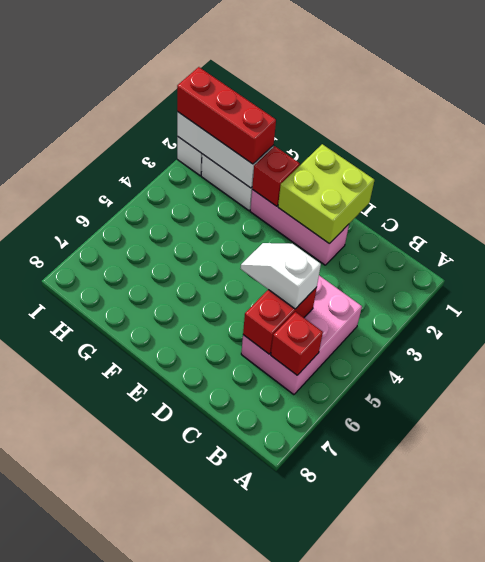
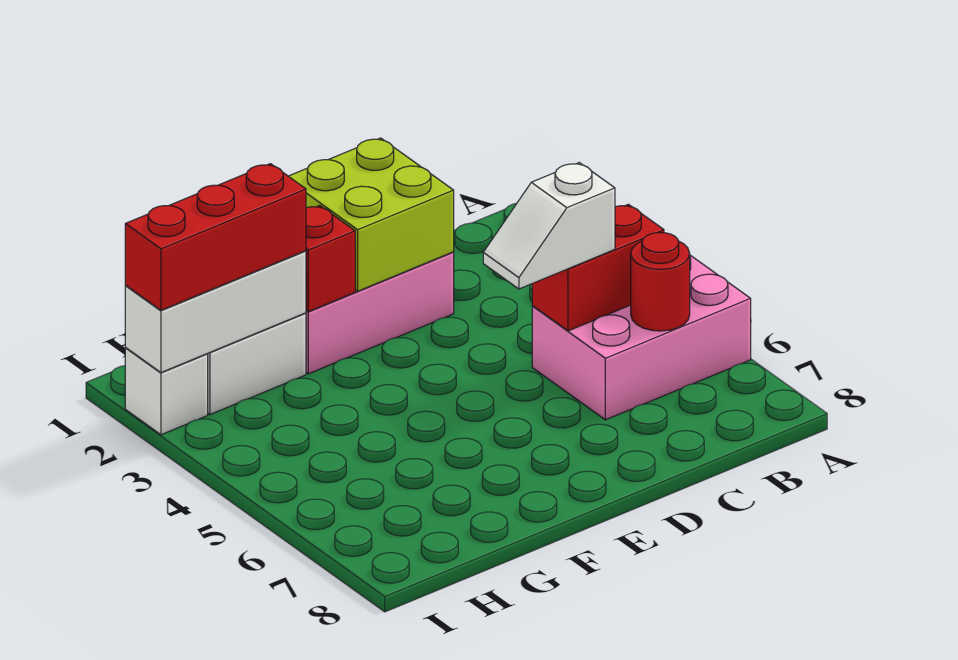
pink 2x3 brick [241,276,362,395] -> pink 2x3 brick turned to [532,255,751,420]
red 1x1 brick [271,312,323,375] -> red 1x1 round brick [631,232,690,331]
red 1x2 brick [243,287,317,354] -> red 1x2 brick turned to [532,204,664,331]

